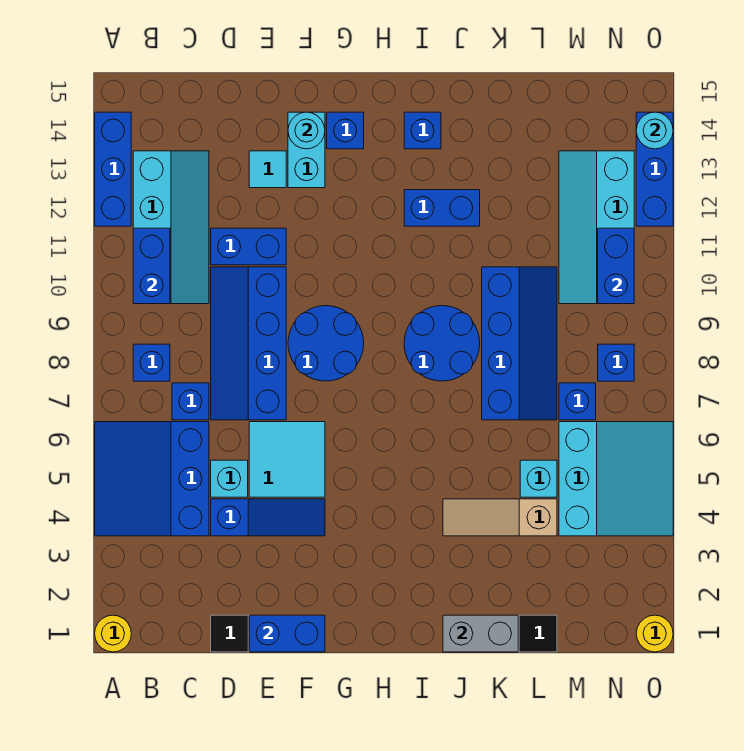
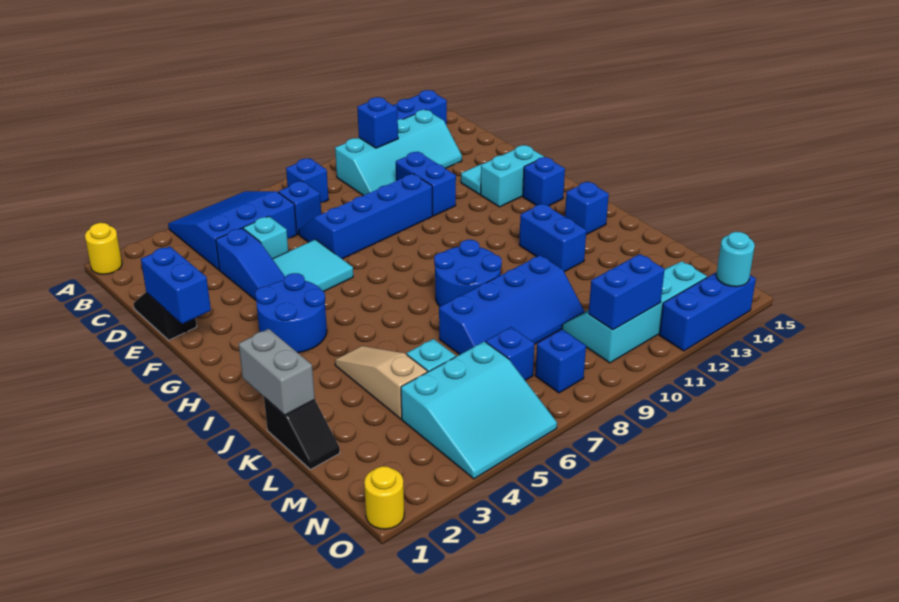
blue 1x2 brick [133,228,170,304] -> blue 1x1 brick [357,97,398,148]
blue 2x2 round brick [288,306,364,381] -> blue 2x2 round brick moved to [255,273,327,353]
cyan 1x1 round brick [288,112,325,149] -> none

